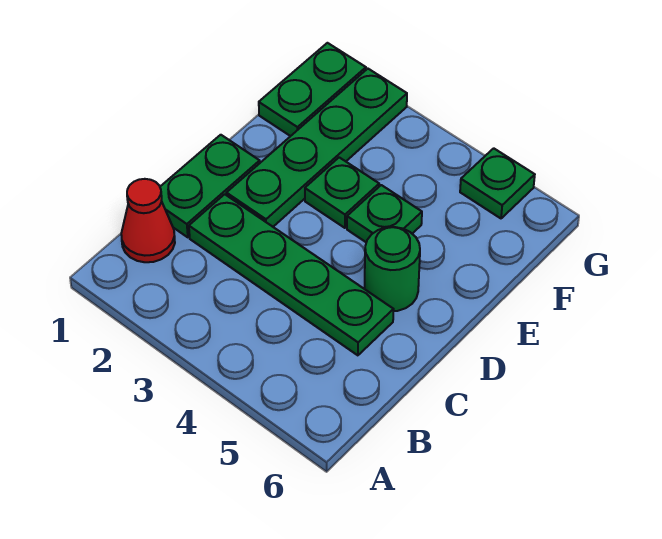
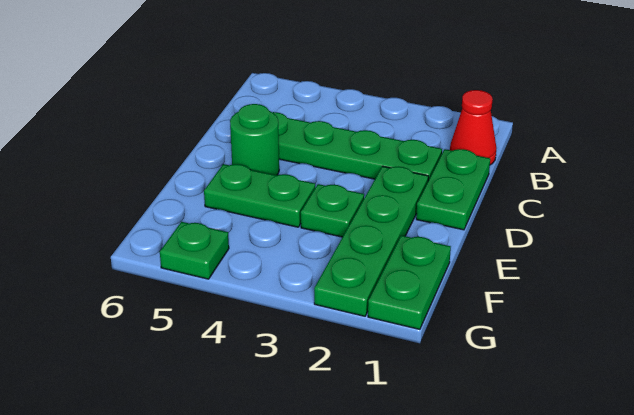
green 1x1 plate [347,185,422,242] -> green 1x2 plate [204,164,315,227]

